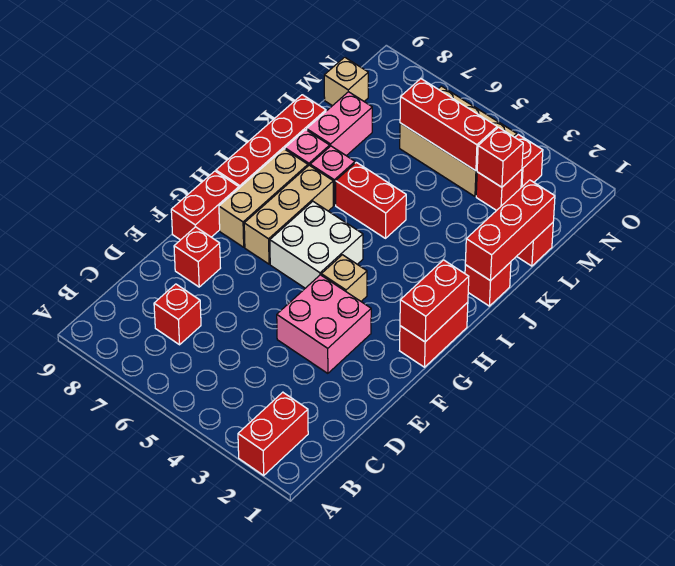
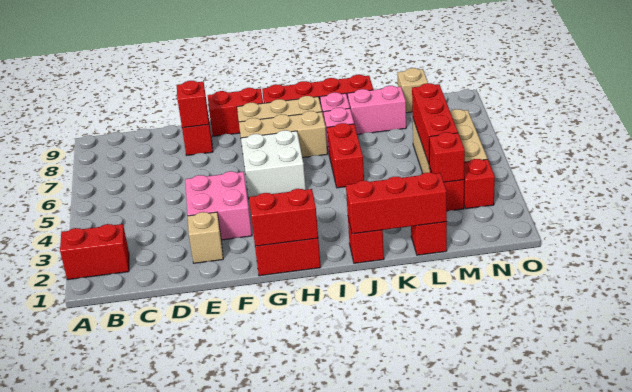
red 1x1 brick [154,284,201,345] -> red 1x1 brick moved to [177,81,209,128]
tan 1x1 brick [321,255,367,301] -> tan 1x1 brick moved to [188,212,223,263]

